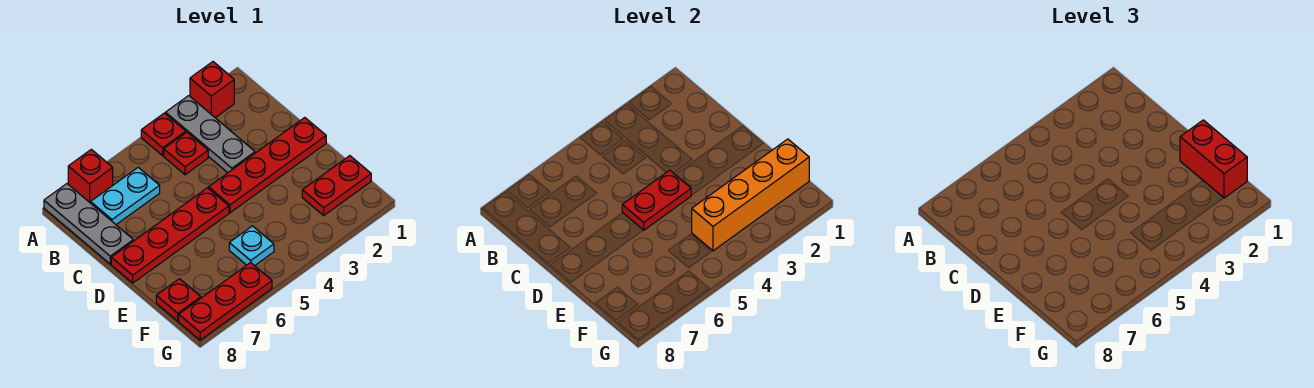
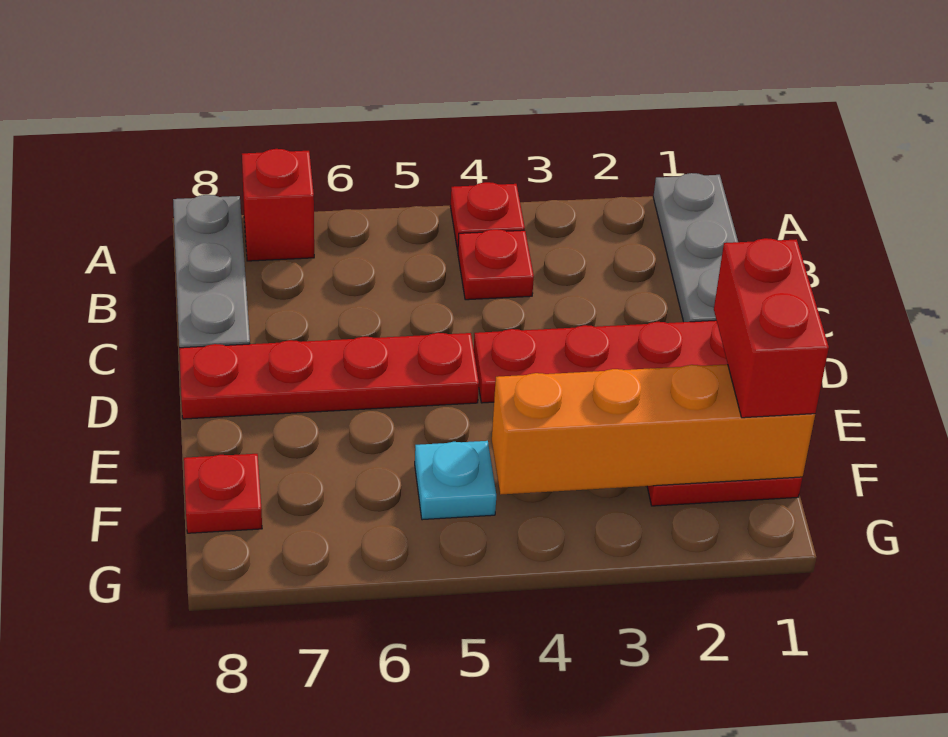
red 1x1 brick [190,62,234,118] -> none
grey 1x3 plate [166,96,255,173] -> grey 1x3 plate moved to [653,173,738,322]
cyan 1x2 plate [91,168,160,224] -> none
red 1x2 plate [622,170,691,230] -> none
red 1x3 plate [179,262,272,340] -> none

